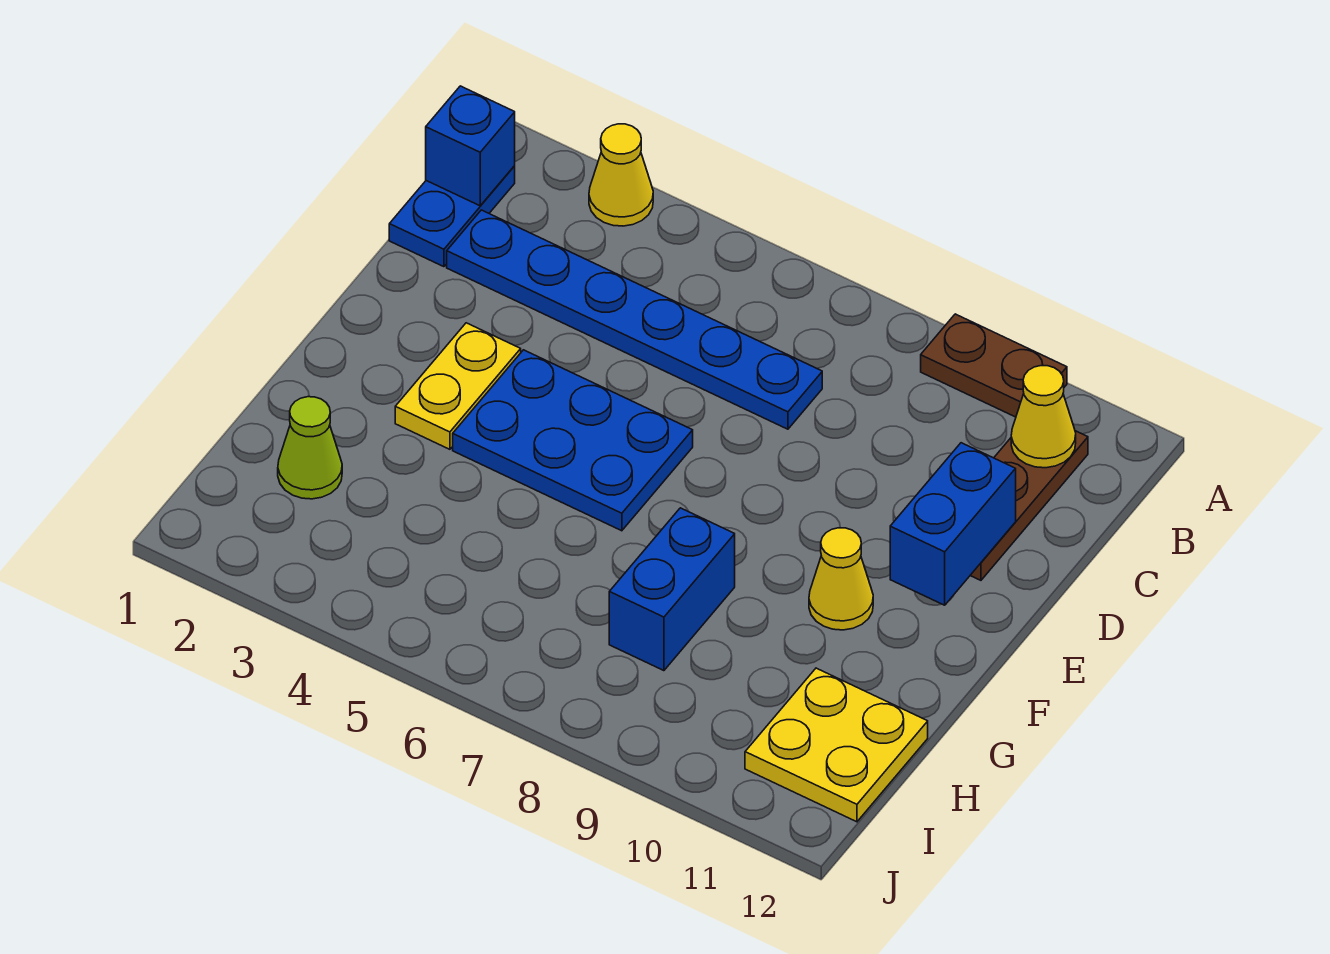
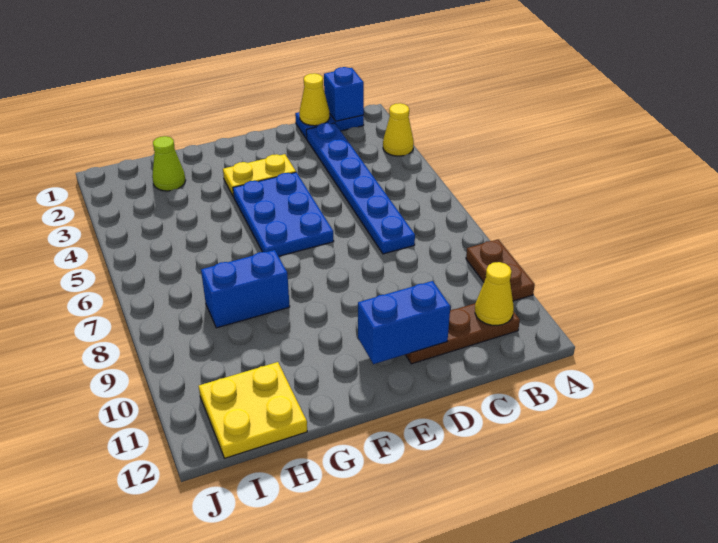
yellow 1x1 cone [809,528,873,630] -> yellow 1x1 cone moved to [299,73,330,126]

